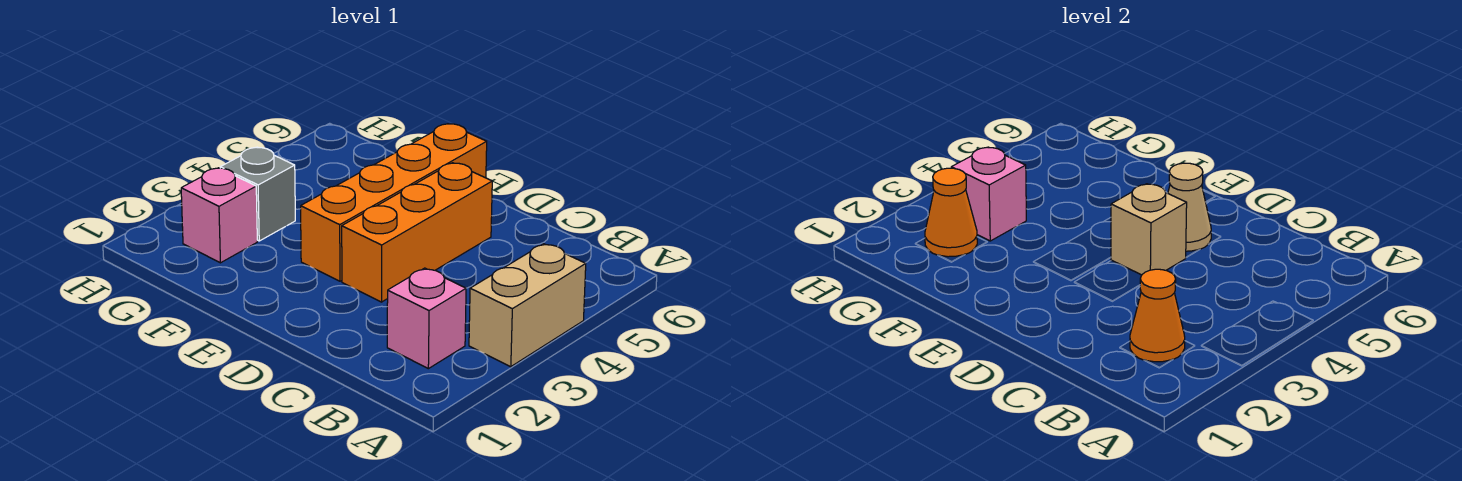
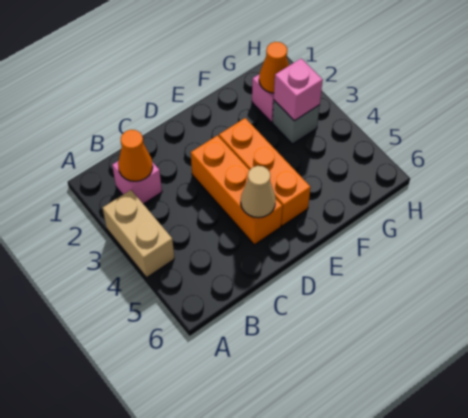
tan 1x1 brick [1111,184,1187,275] -> none
orange 1x4 brick [301,124,487,281] -> orange 1x3 brick [219,118,310,226]

